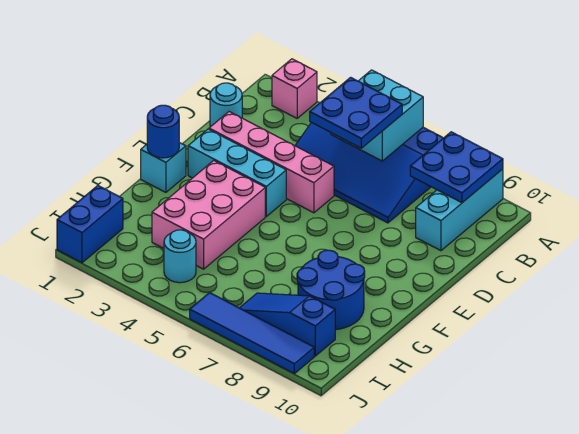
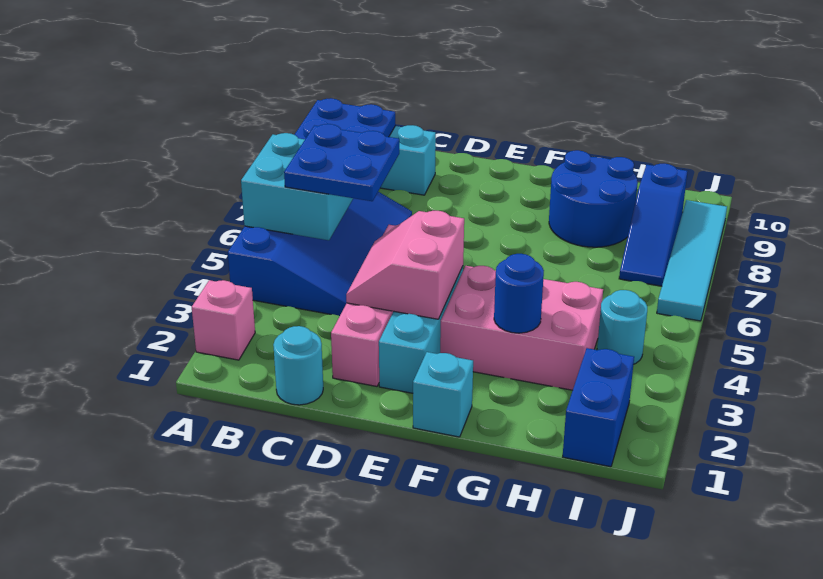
none -> pink 2x2 slope [346,211,464,319]
blue 1x1 round brick [147,105,179,158] -> blue 1x1 round brick moved to [494,254,544,333]
blue 1x2 brick [57,186,123,263] -> blue 1x2 brick turned to [563,348,634,467]
blue 1x4 tile [190,293,314,374] -> cyan 1x4 tile [657,200,727,321]

